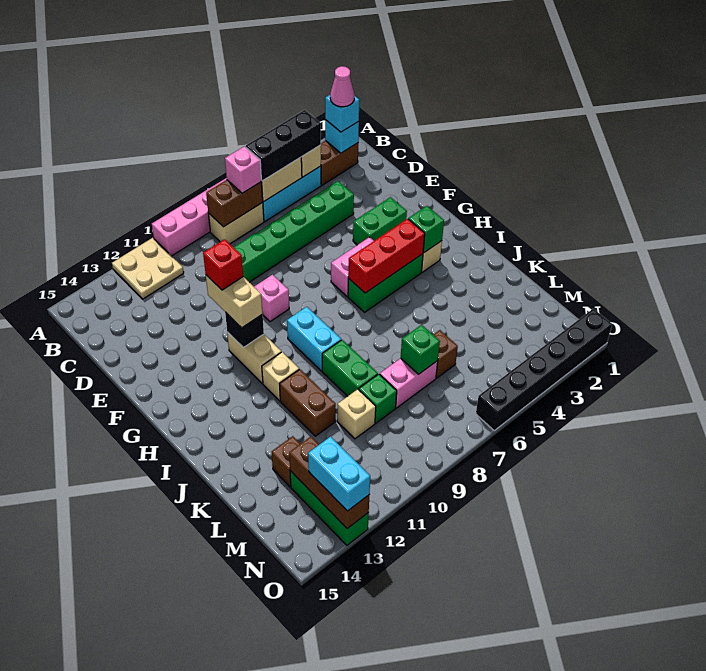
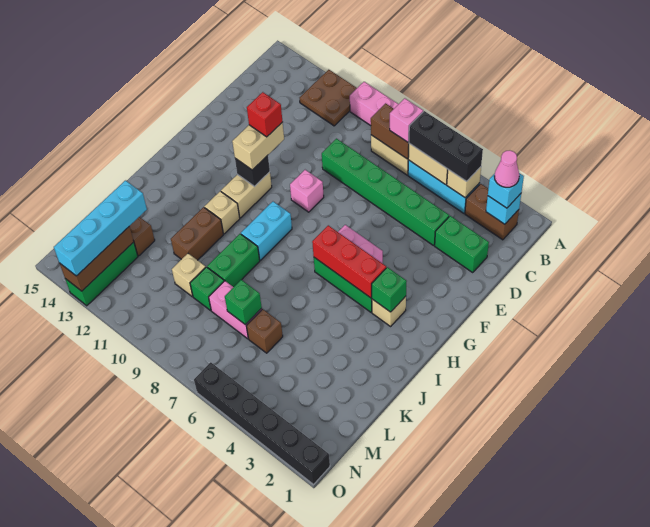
tan 2x2 plate [112,238,184,299] -> brown 2x2 plate [300,70,357,126]
green 1x2 brick [353,197,407,245] -> green 1x2 brick moved to [435,216,489,272]
cyan 1x2 brick [308,437,370,511] -> cyan 1x4 brick [54,181,147,276]

